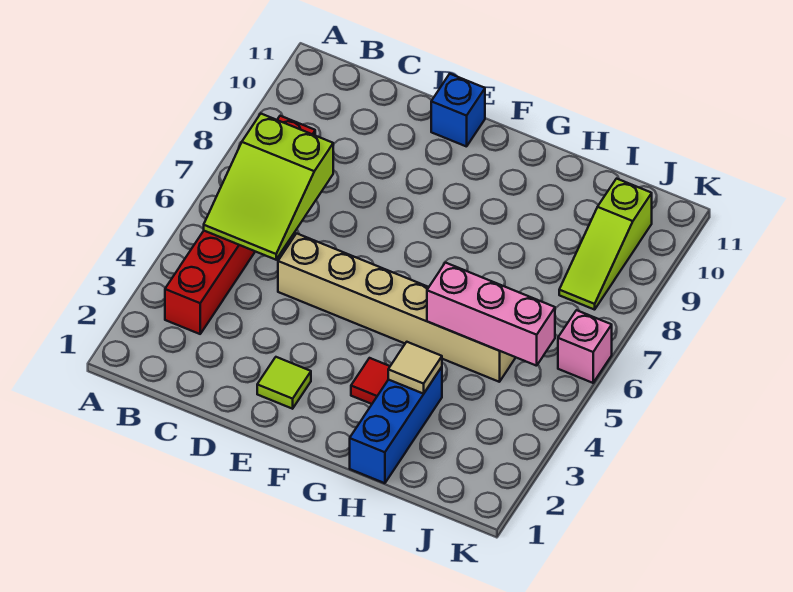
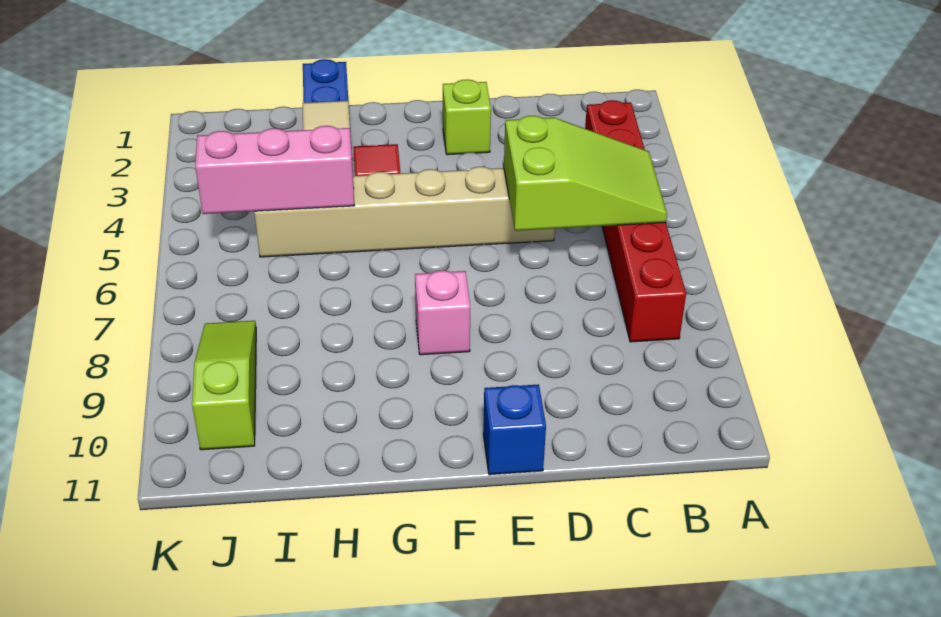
lime 2x3 slope [204,114,333,260] -> lime 2x3 slope turned to [504,116,667,231]
lime 1x1 tile [257,357,311,409] -> lime 1x1 brick [443,79,491,155]
pink 1x1 brick [558,310,612,383] -> pink 1x1 brick moved to [415,270,470,355]

